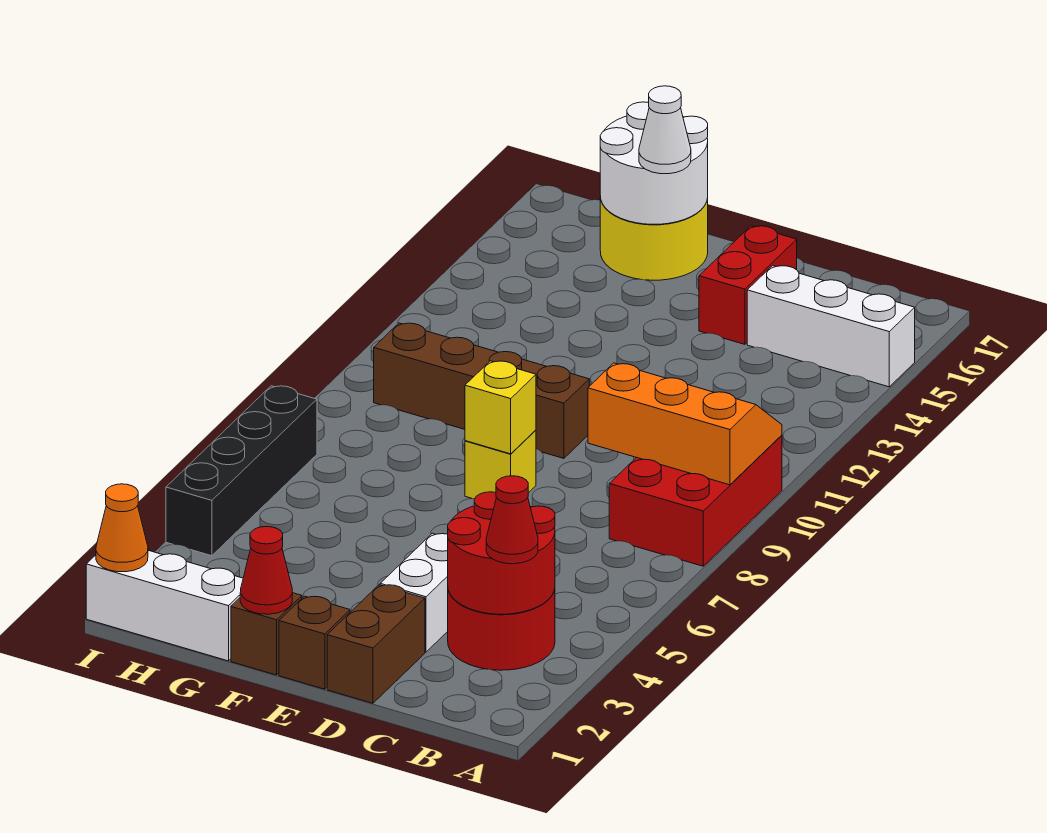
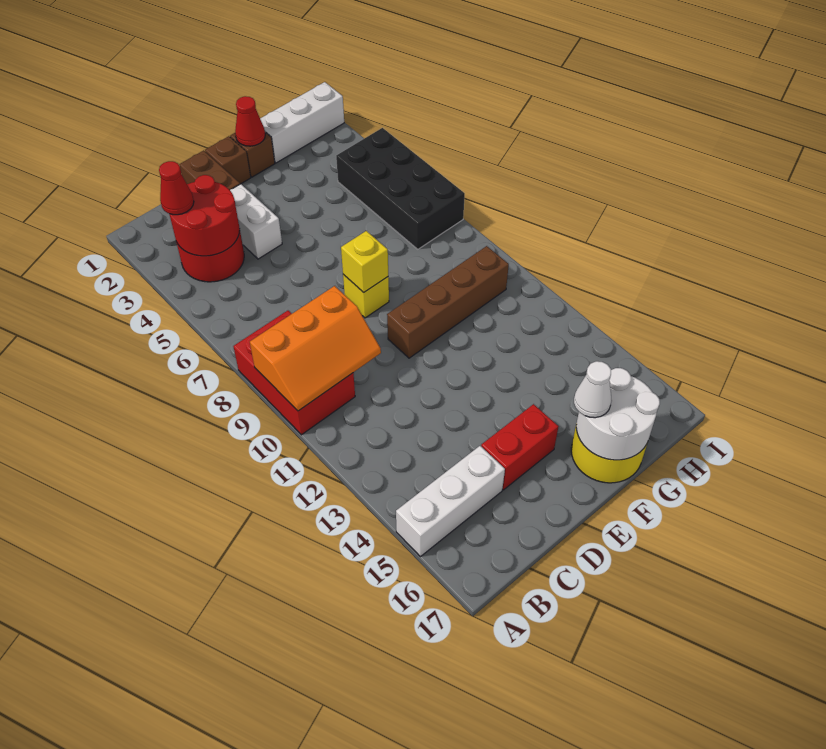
red 1x2 brick [699,226,797,344] -> red 1x2 brick turned to [481,404,559,490]
orange 1x1 cone [96,484,148,572] -> none
black 1x4 brick [166,386,317,556] -> black 2x4 brick [336,128,465,249]

